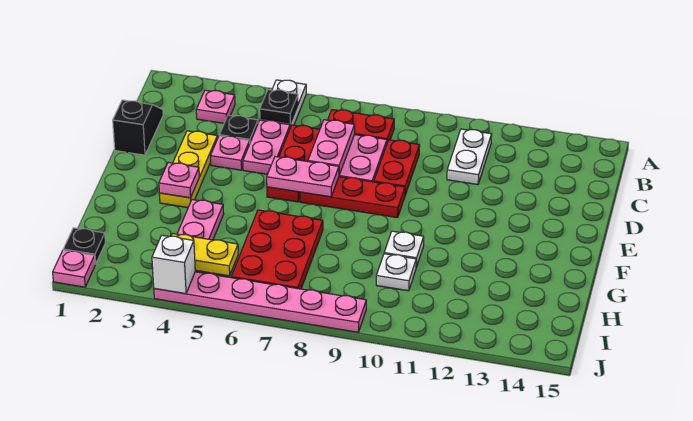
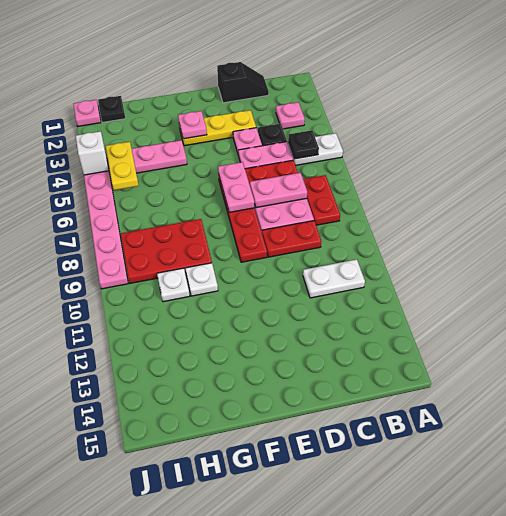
red 2x3 plate [231,210,323,289] -> red 2x3 plate moved to [121,219,212,283]

